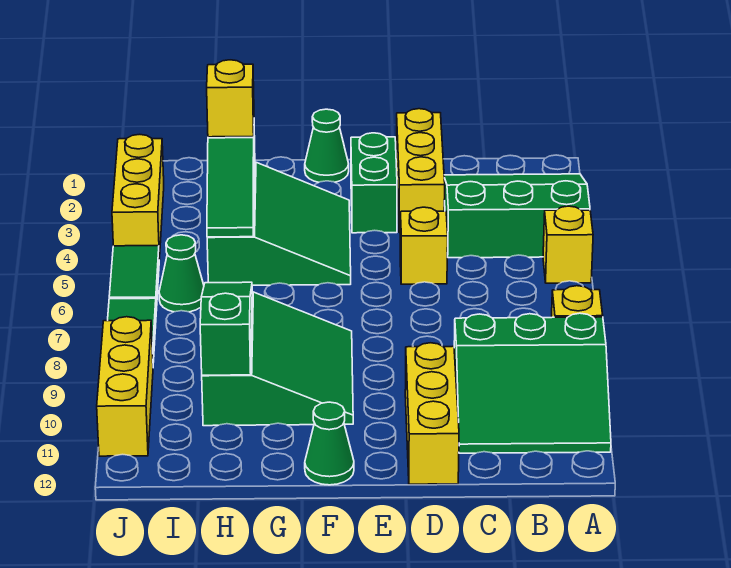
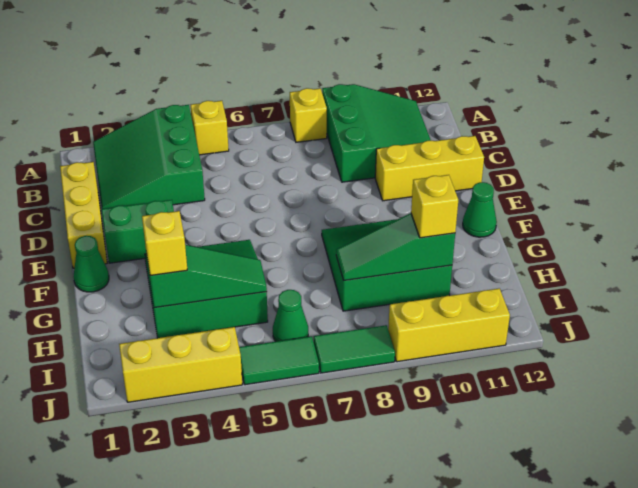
yellow 1x3 brick [396,109,445,233] -> yellow 1x3 brick turned to [60,162,107,268]
yellow 1x1 brick [400,207,448,284] -> yellow 1x1 brick moved to [411,175,458,238]

